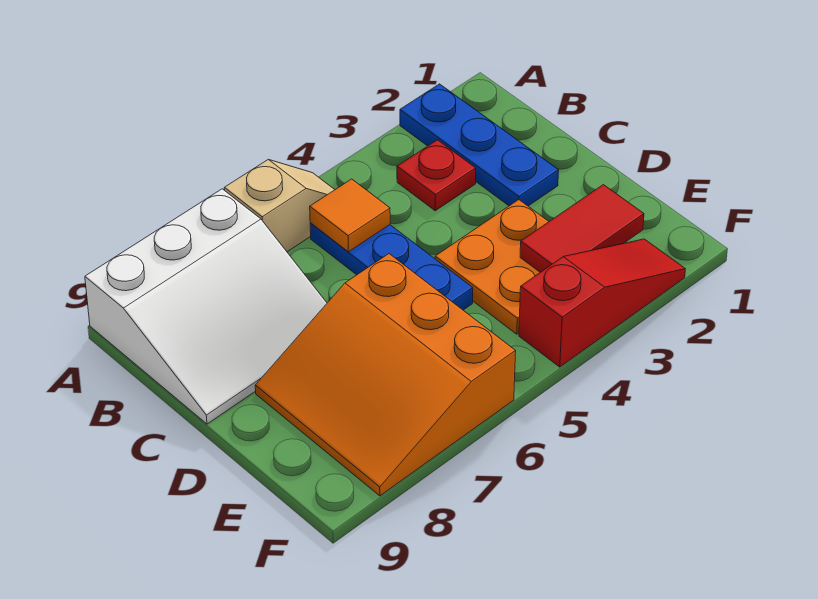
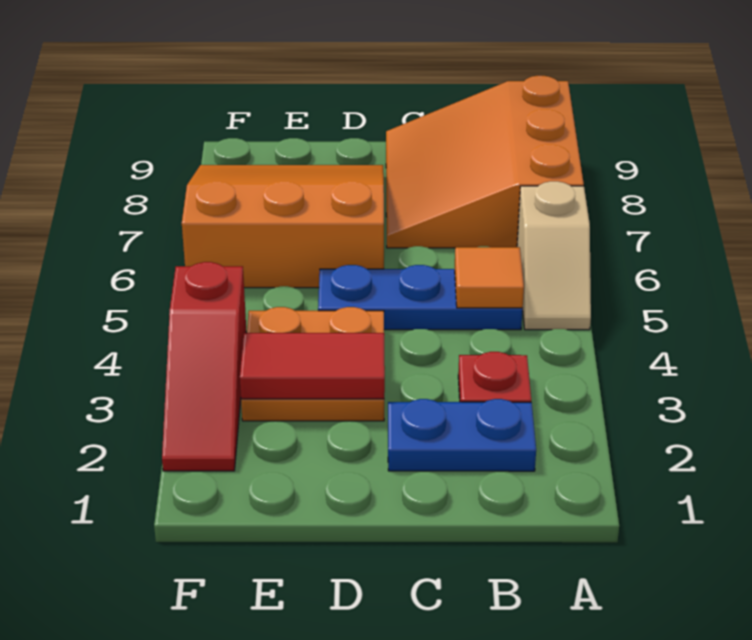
blue 1x3 plate [400,84,559,206] -> blue 1x2 plate [388,399,536,471]
white 3x3 slope [85,189,327,424] -> orange 3x3 slope [386,76,584,248]
red 1x2 tile [520,185,644,272] -> red 1x2 tile turned to [240,333,385,399]

